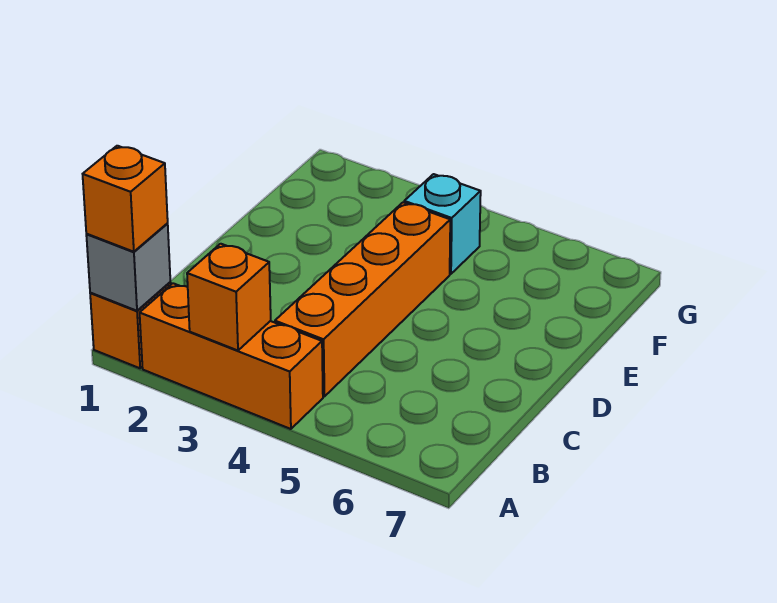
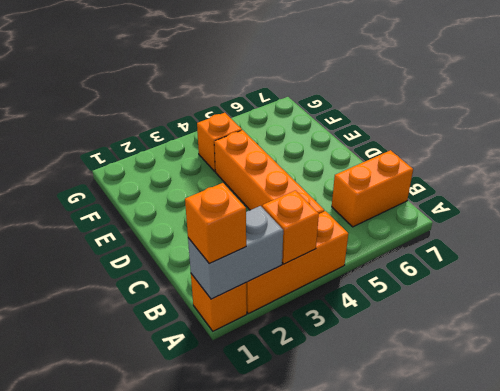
grey 1x1 brick [86,224,170,311] -> grey 1x2 brick [188,206,283,299]
none -> orange 1x2 brick [332,150,413,227]
cyan 1x1 brick [404,174,481,274] -> orange 1x1 brick [197,113,242,172]

